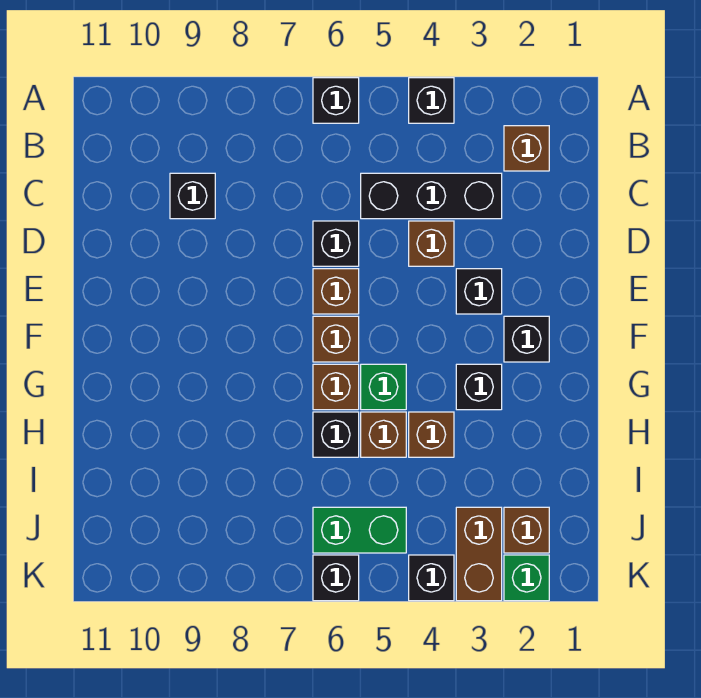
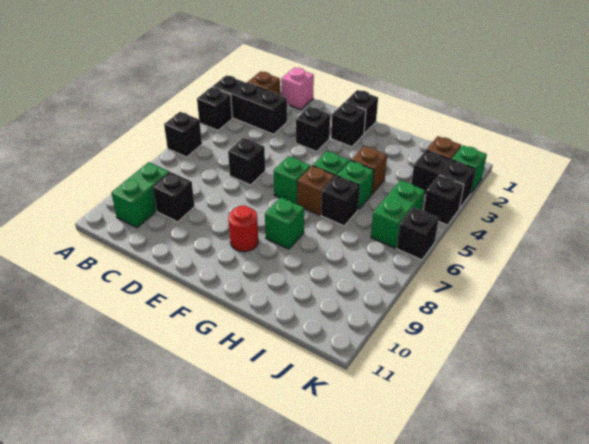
none -> green 1x2 brick [112,162,170,228]
none -> pink 1x1 brick [281,68,314,110]
black 1x3 brick [361,173,502,219] -> black 1x3 brick turned to [213,75,287,134]
brown 1x1 brick [409,221,454,266] -> none
brown 1x1 brick [313,269,359,314] -> none
brown 1x1 brick [313,316,359,362] -> green 1x1 brick [274,156,311,204]
none -> red 1x1 round brick [228,206,258,252]
black 1x1 brick [456,364,502,410] -> black 1x1 brick moved to [346,90,378,134]
none -> green 1x1 brick [265,197,304,249]
brown 1x1 brick [361,412,406,457] -> green 1x1 brick [337,161,374,210]
brown 1x2 brick [456,507,502,601] -> black 1x2 brick [411,150,475,209]

